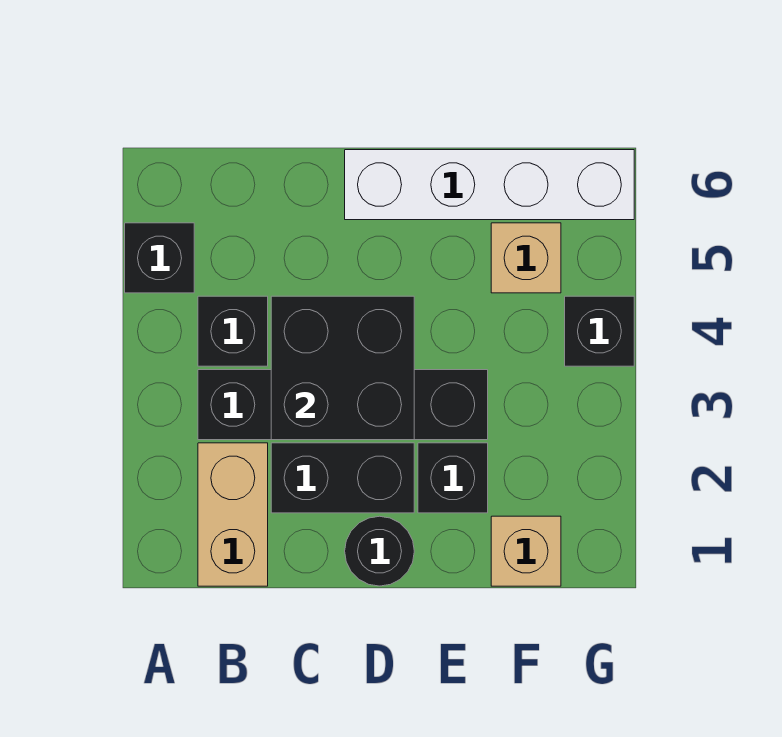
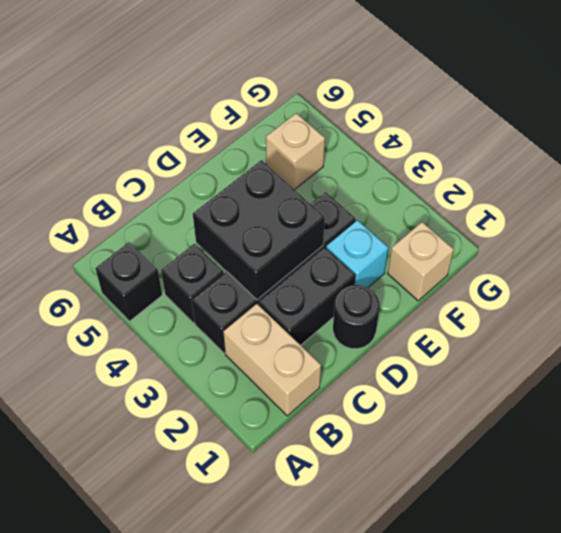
white 1x4 brick [345,150,634,220] -> none
black 1x1 brick [418,443,488,513] -> cyan 1x1 brick [326,220,388,287]
black 1x1 brick [565,296,634,366] -> none

